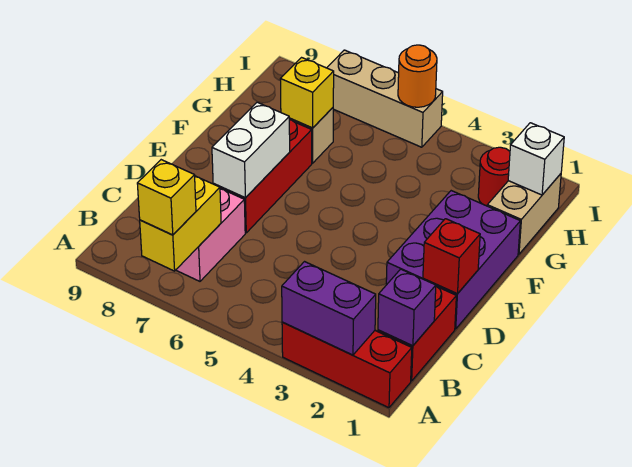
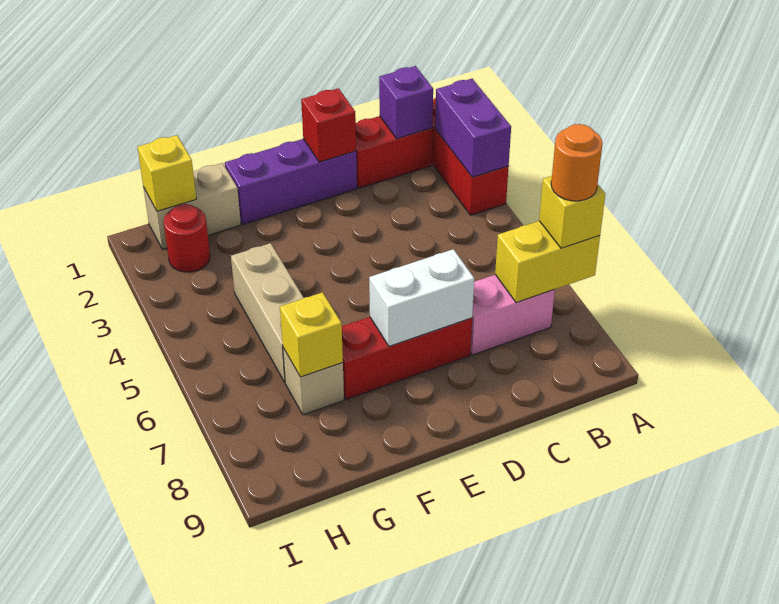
purple 2x3 brick [386,191,520,329] -> purple 1x3 brick [225,139,357,224]
white 1x1 brick [508,123,564,195] -> yellow 1x1 brick [137,135,196,211]
tan 1x3 brick [327,50,443,147] -> tan 1x3 brick moved to [231,243,304,382]
orange 1x1 round brick [398,45,437,107] -> orange 1x1 round brick moved to [551,124,602,201]

